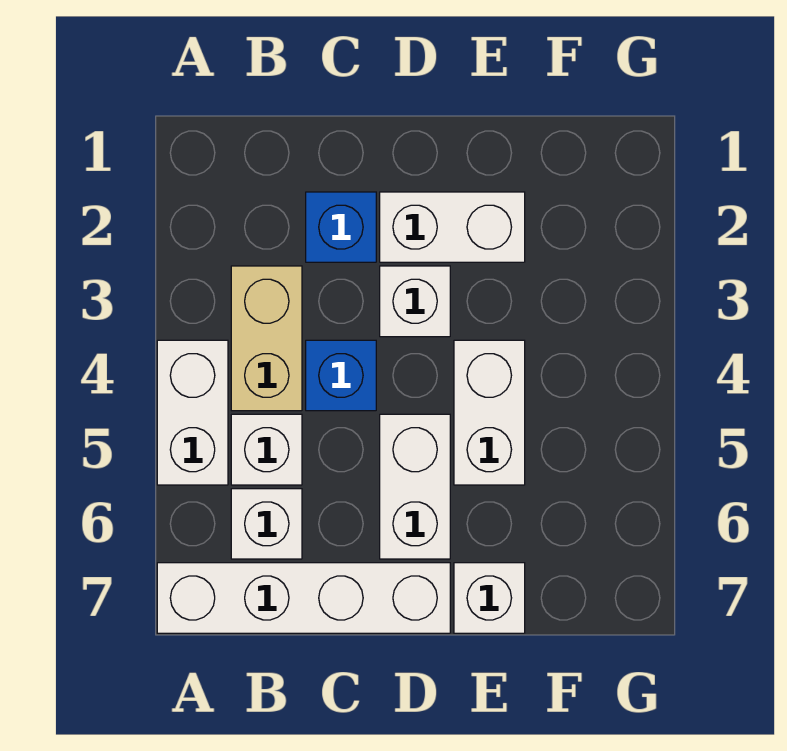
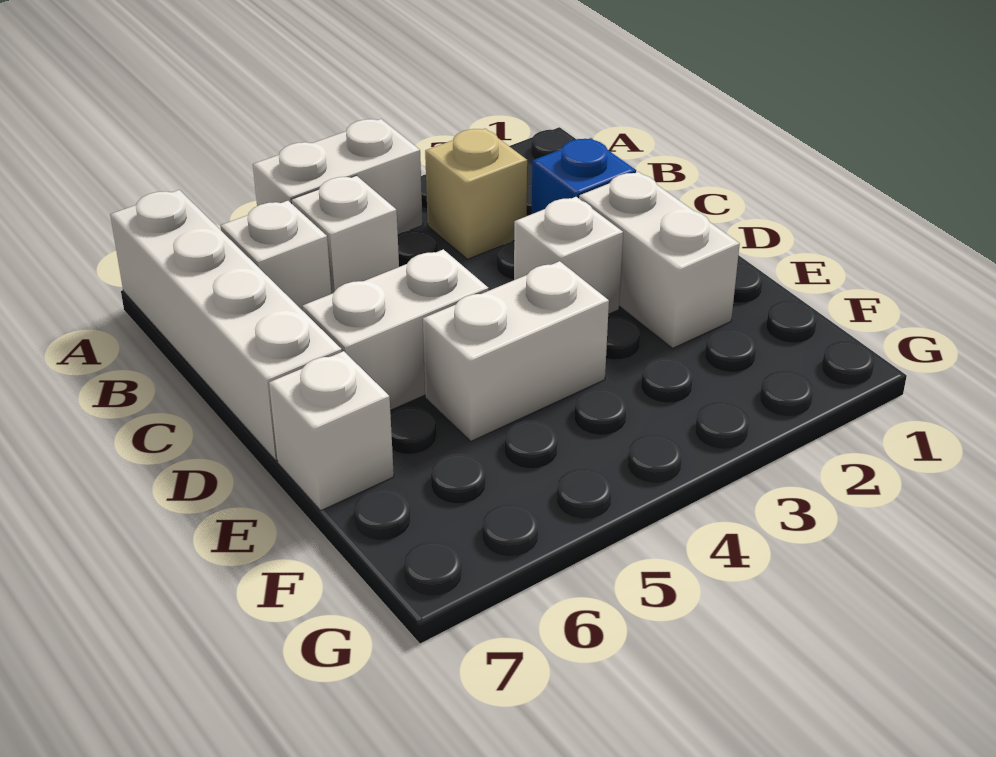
tan 1x2 brick [231,266,302,411] -> tan 1x1 brick [425,129,527,259]
blue 1x1 brick [306,340,376,411] -> none

